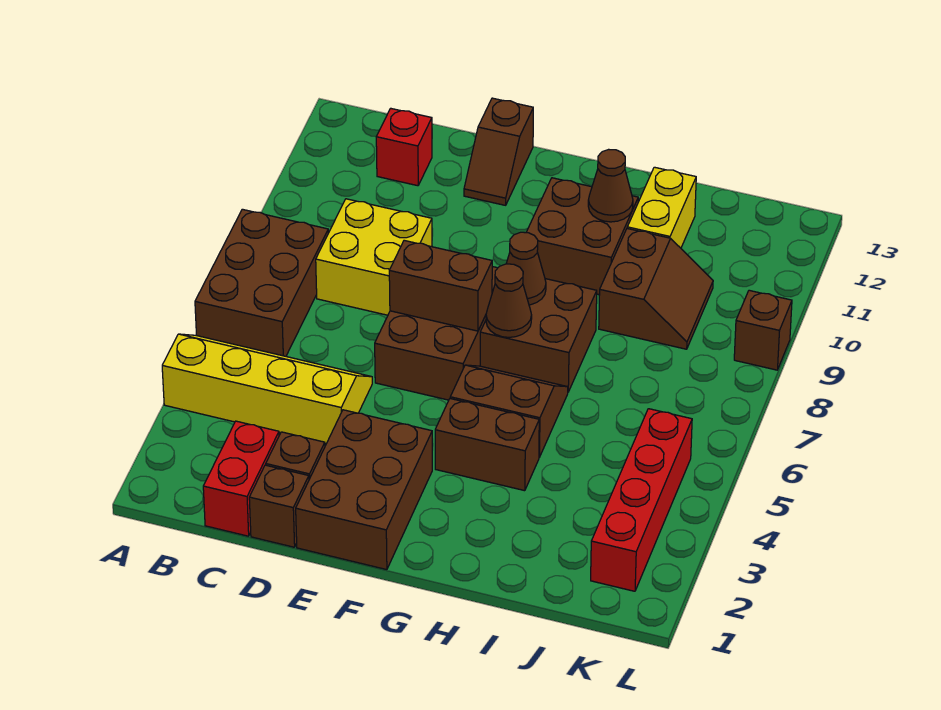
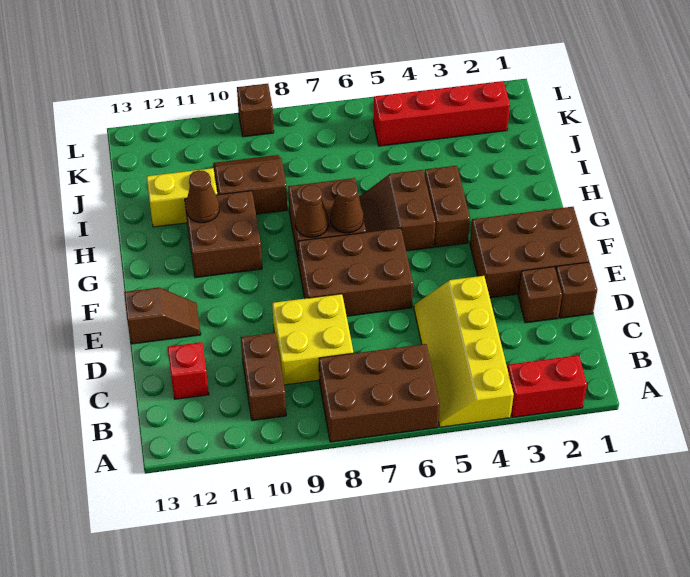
red 1x2 brick [203,421,279,536] -> red 1x2 brick moved to [508,355,587,417]
brown 1x2 brick [389,240,492,331] -> brown 1x2 brick moved to [241,333,286,421]

